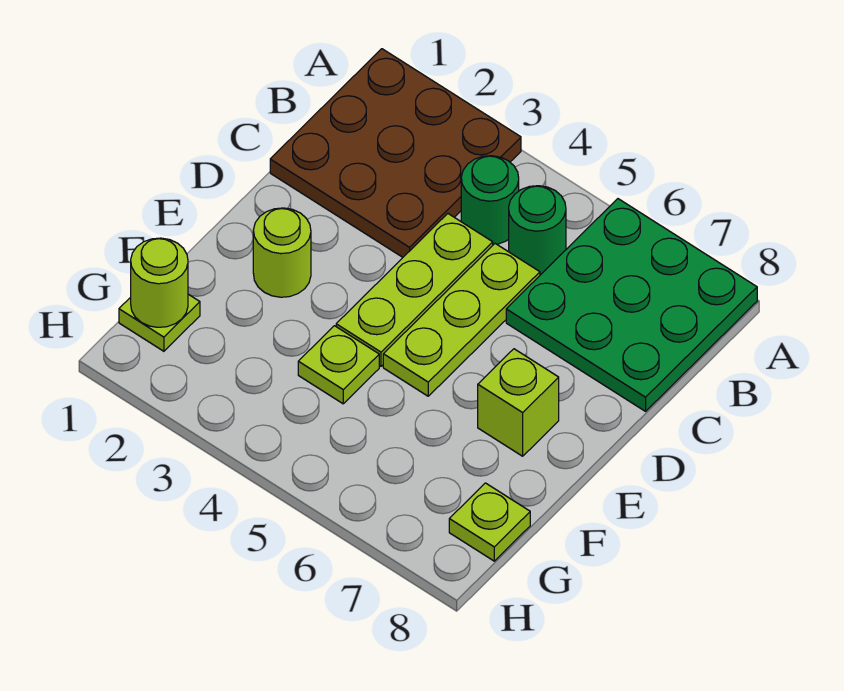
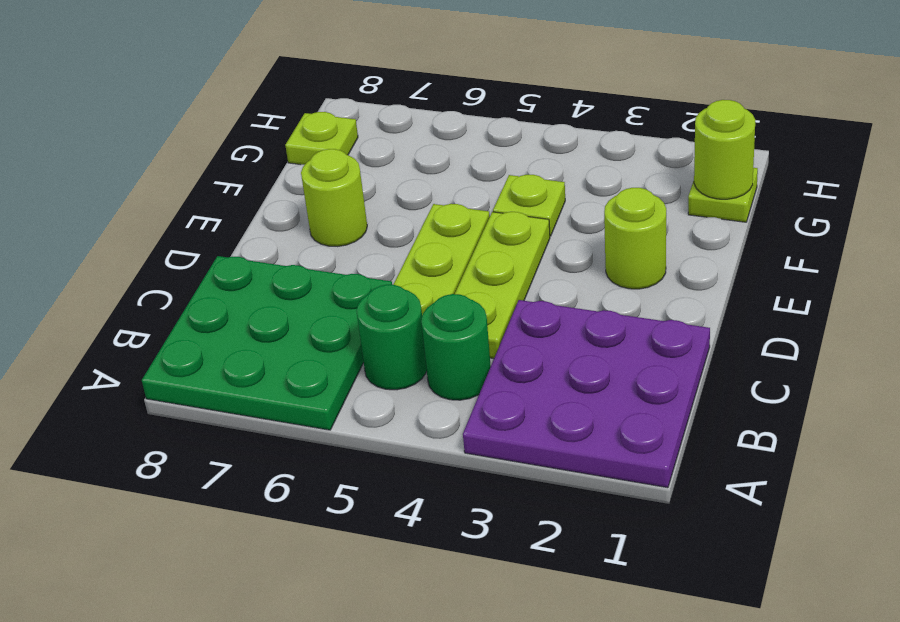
brown 3x3 plate [270,49,521,257] -> purple 3x3 plate [463,300,710,488]
lime 1x1 brick [478,349,559,456] -> lime 1x1 round brick [301,149,367,247]

